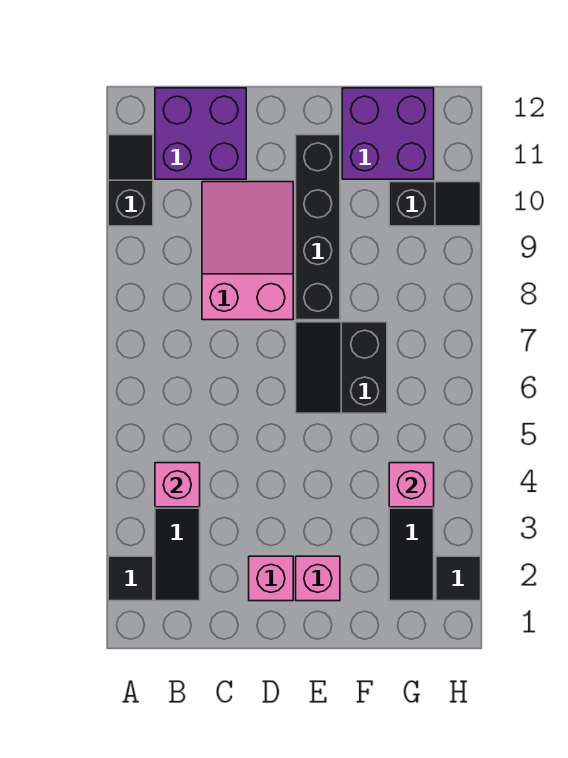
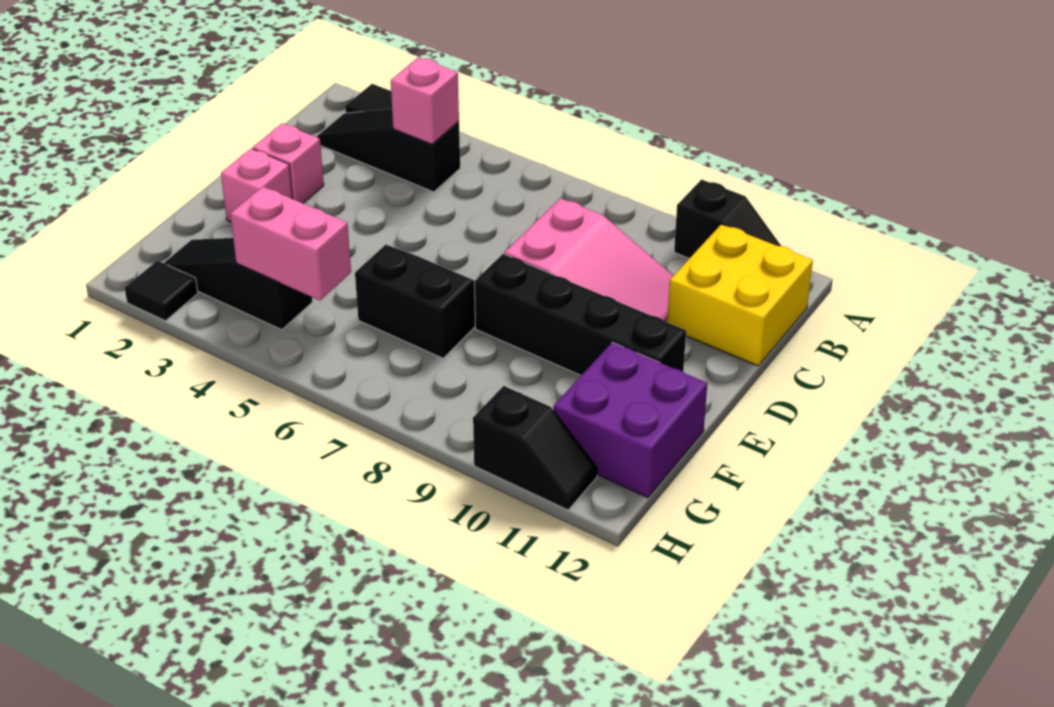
purple 2x2 brick [155,88,246,179] -> yellow 2x2 brick [667,224,813,366]
pink 1x1 brick [389,463,434,507] -> pink 1x2 brick [230,187,351,301]
black 1x2 slope [389,182,481,226] -> black 1x2 slope turned to [473,386,598,510]

